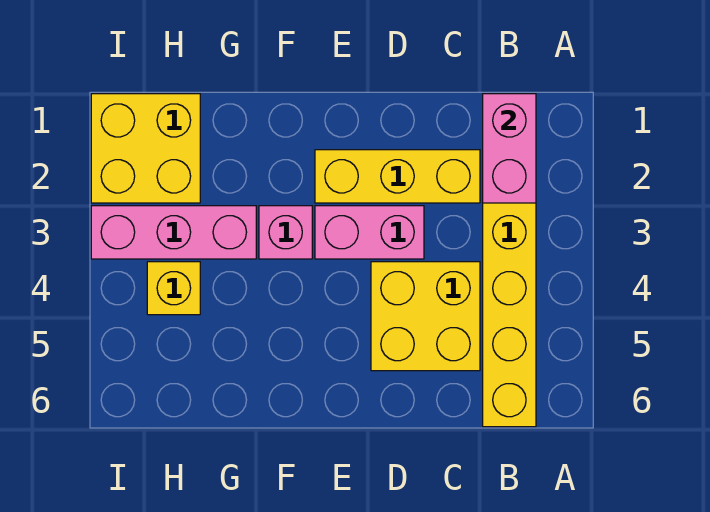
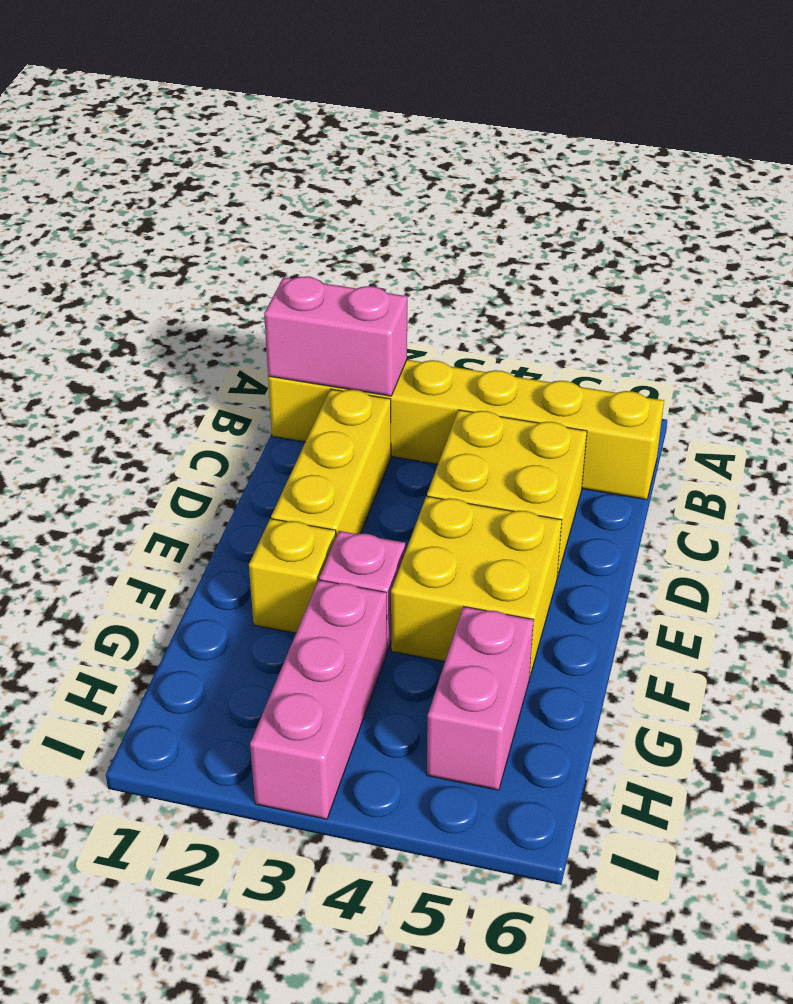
pink 1x2 brick [315,206,424,259] -> pink 1x2 brick moved to [427,607,534,790]
yellow 2x2 brick [91,94,200,203] -> yellow 2x2 brick moved to [391,496,562,678]
yellow 1x1 brick [147,262,200,315] -> yellow 1x1 brick moved to [249,519,336,633]

